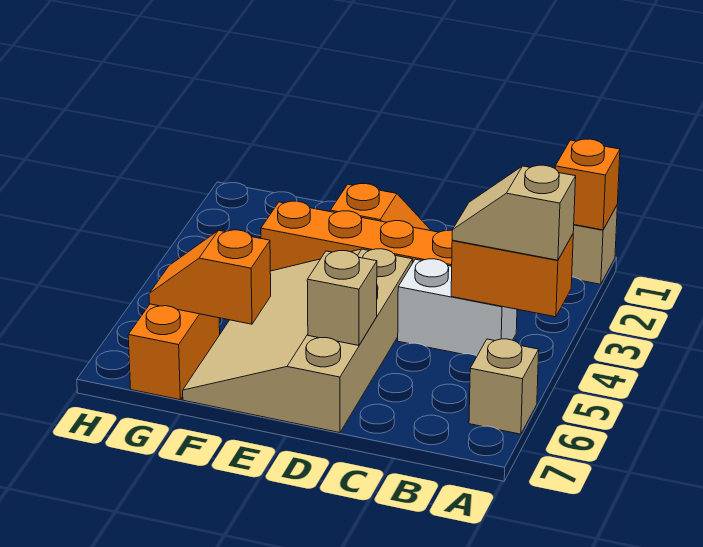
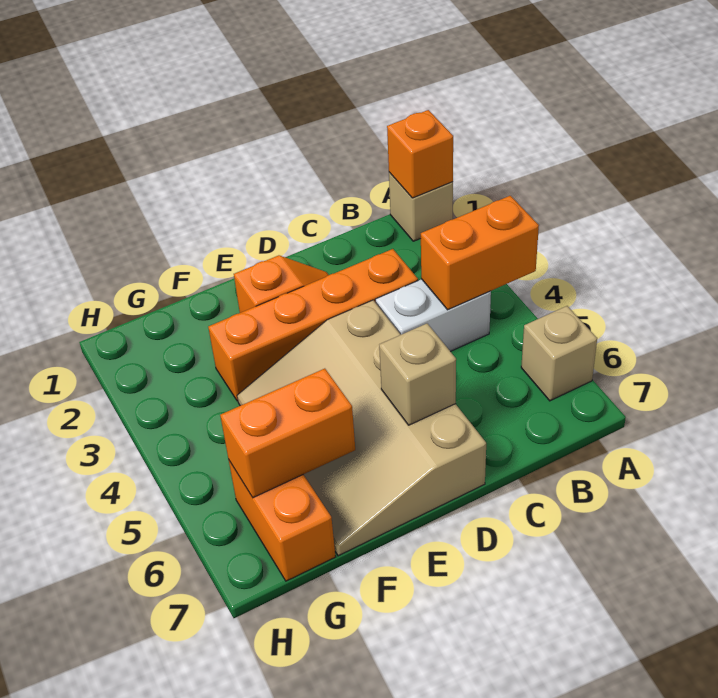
tan 1x2 slope [452,165,576,260] -> none
orange 1x2 slope [149,230,271,324] -> orange 1x2 brick [220,369,355,498]

